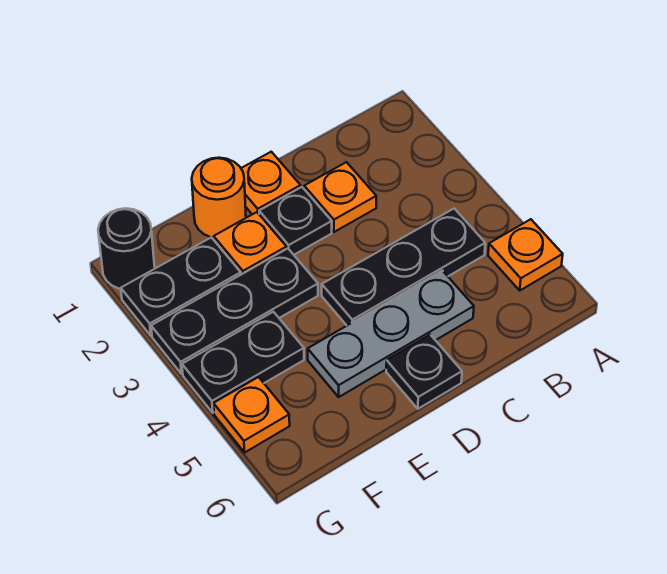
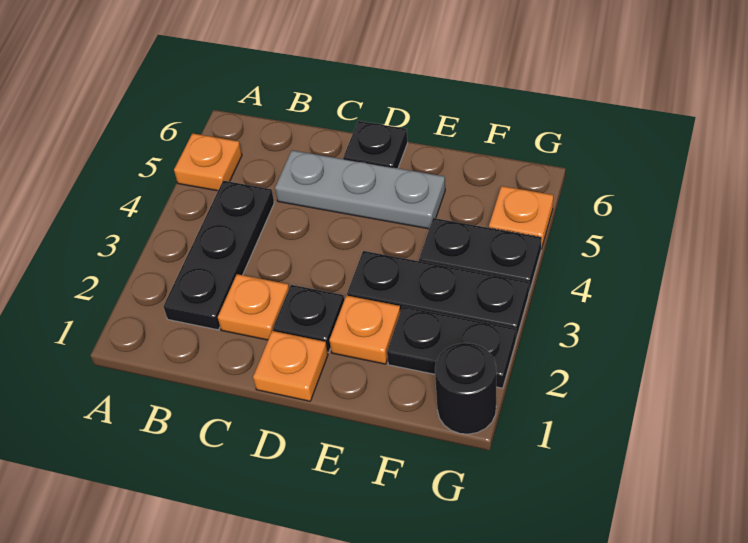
black 1x3 plate [322,209,485,325] -> black 1x3 plate turned to [163,181,274,330]
orange 1x1 round brick [192,158,246,238] -> none

